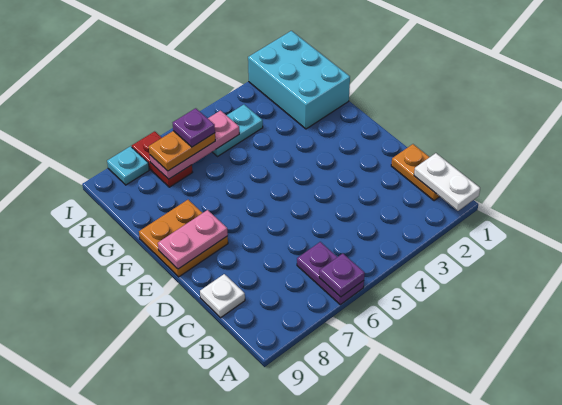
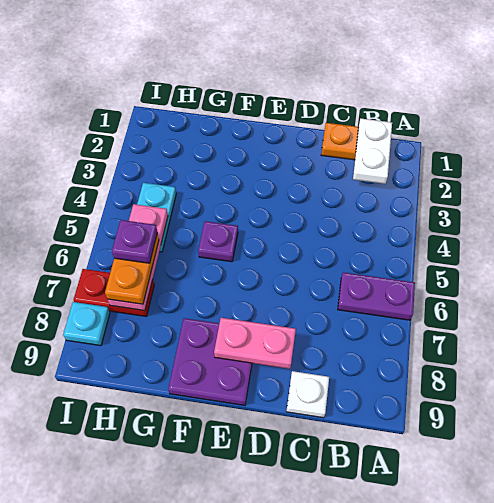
white 1x2 plate [414,153,480,211] -> white 1x2 plate turned to [353,119,392,184]
purple 1x1 plate [319,253,365,297] -> purple 1x1 plate moved to [198,221,238,262]
orange 2x2 plate [139,200,228,277] -> purple 2x2 plate [168,318,252,405]
pink 1x2 plate [158,210,228,269] -> pink 1x2 plate turned to [214,318,296,369]
cyan 2x3 brick [248,31,350,129] -> none

